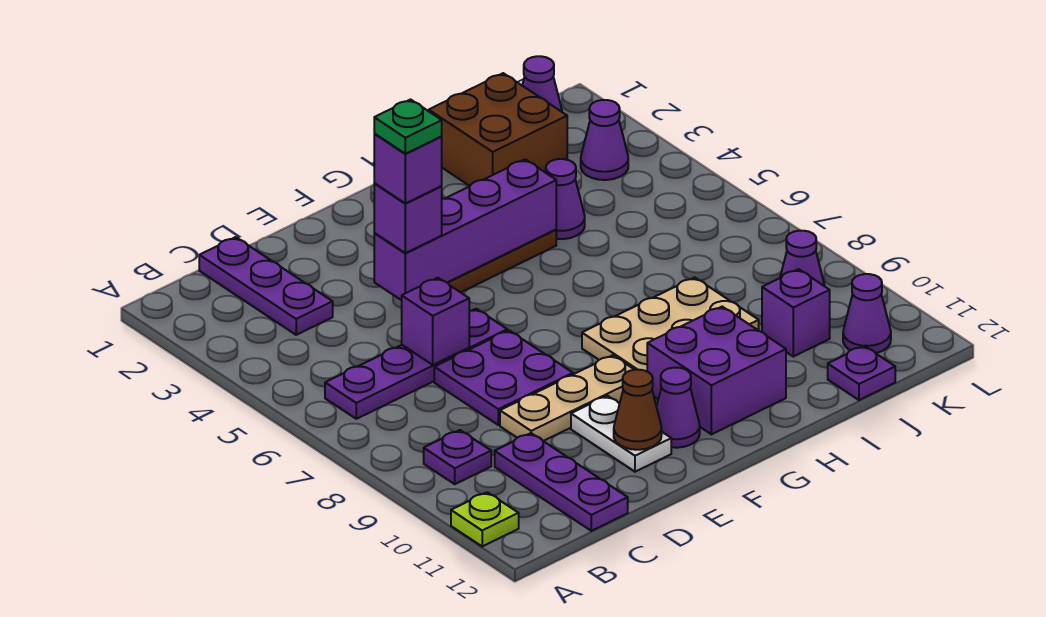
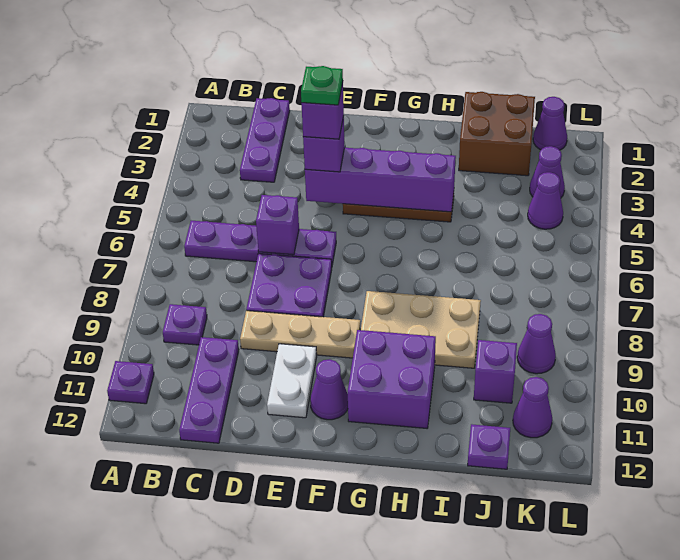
lime 1x1 plate [451,492,519,546] -> purple 1x1 plate [107,361,154,404]
brown 1x1 cone [614,370,662,450] -> none
purple 1x1 cone [546,159,585,239] -> purple 1x1 cone moved to [528,172,563,229]

